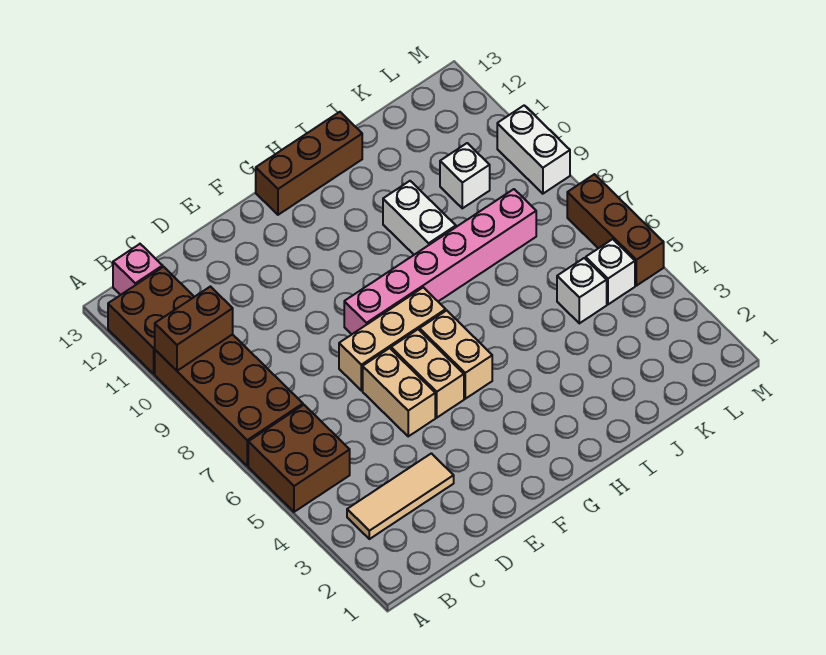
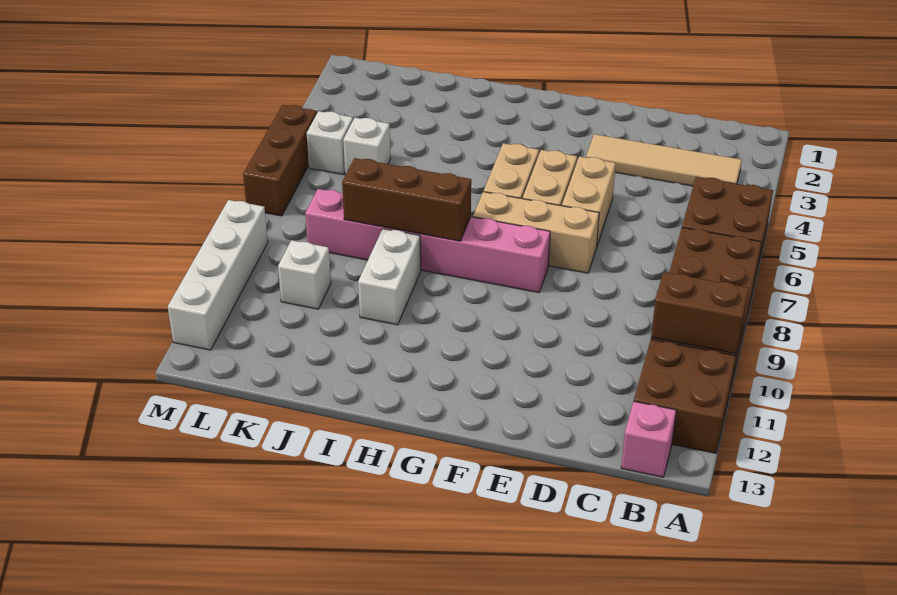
tan 1x3 tile [347,453,454,539] -> tan 1x4 tile [586,134,742,186]
brown 1x3 brick [256,112,362,215] -> brown 1x3 brick moved to [342,158,471,241]
white 1x2 brick [497,105,570,194] -> white 1x4 brick [168,200,268,350]

